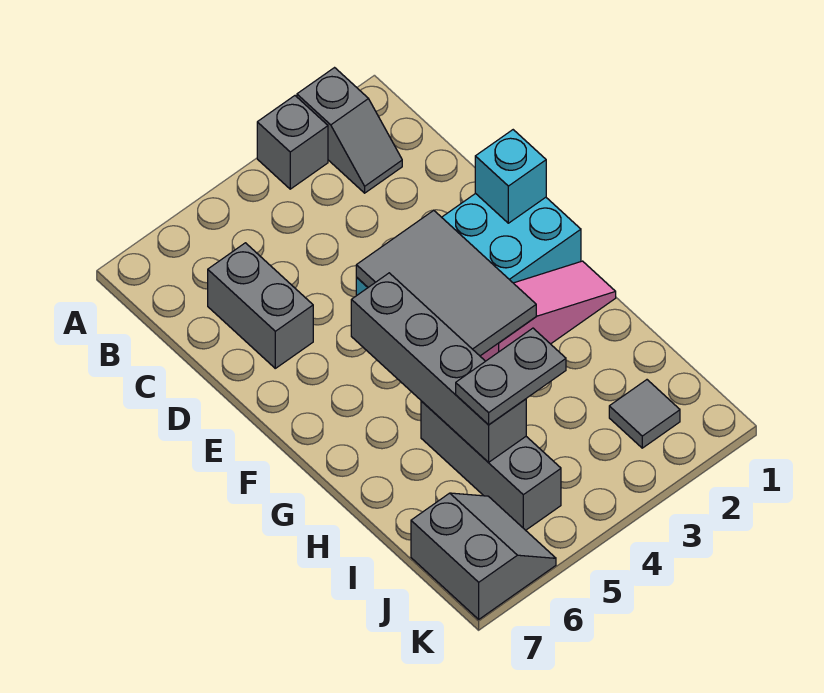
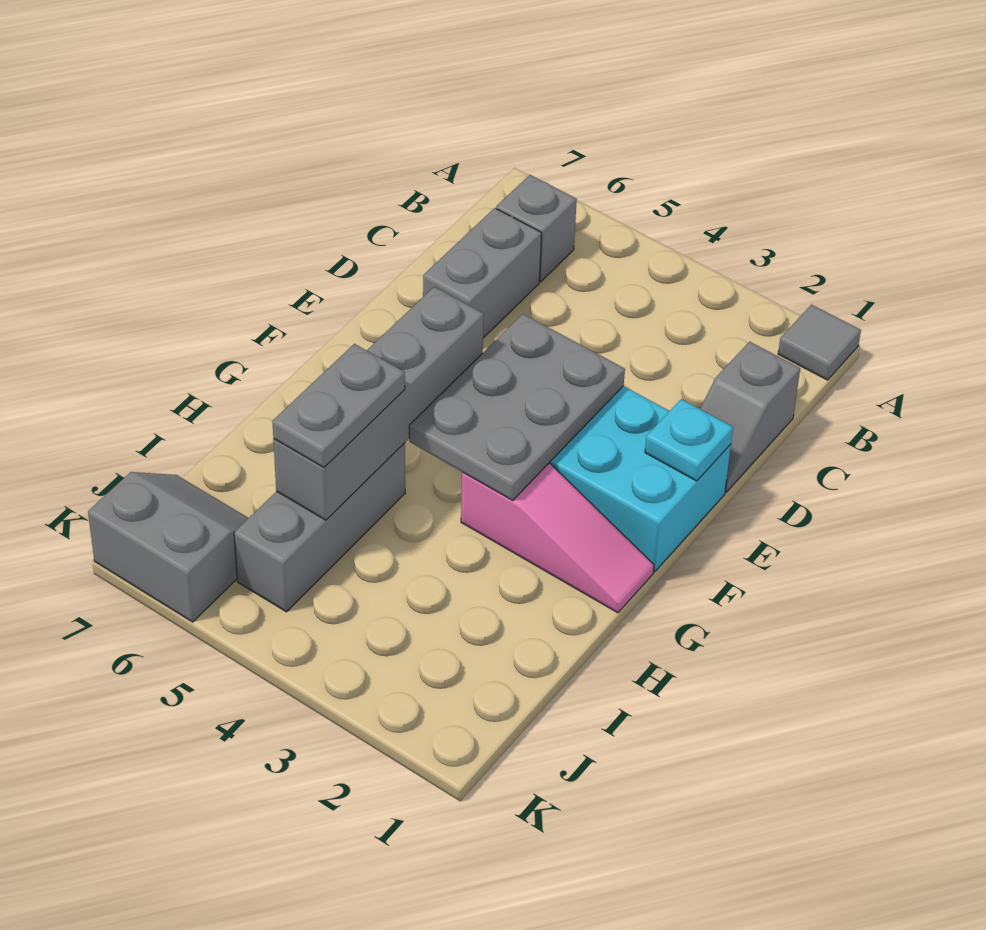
grey 1x2 slope [297,68,402,193] -> grey 1x2 slope moved to [700,342,800,492]
grey 1x1 brick [257,96,328,189] -> grey 1x1 brick moved to [496,175,577,282]
cyan 1x1 brick [475,130,546,223] -> cyan 1x1 plate [645,399,733,481]
grey 2x3 tile [356,210,536,356] -> grey 2x3 plate [409,314,625,500]
grey 1x2 plate [456,328,566,425] -> grey 1x2 plate turned to [272,344,405,467]
grey 1x1 tile [609,380,680,448] -> grey 1x1 tile moved to [778,305,861,380]
grey 2x2 slope [411,493,556,619] -> grey 2x2 slope turned to [88,472,248,622]

